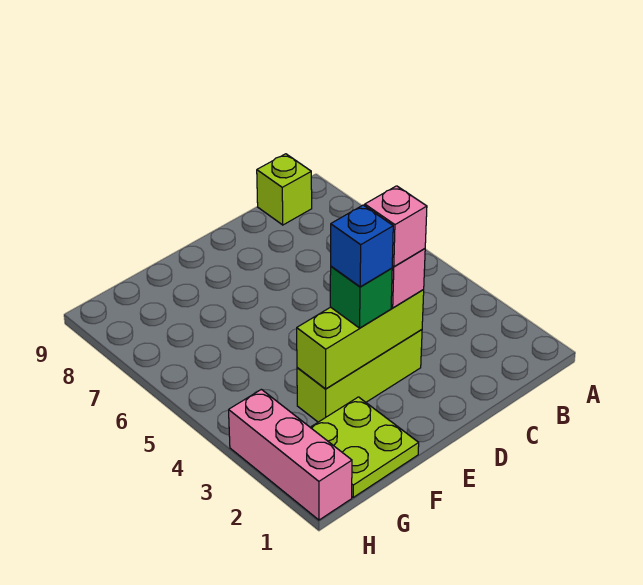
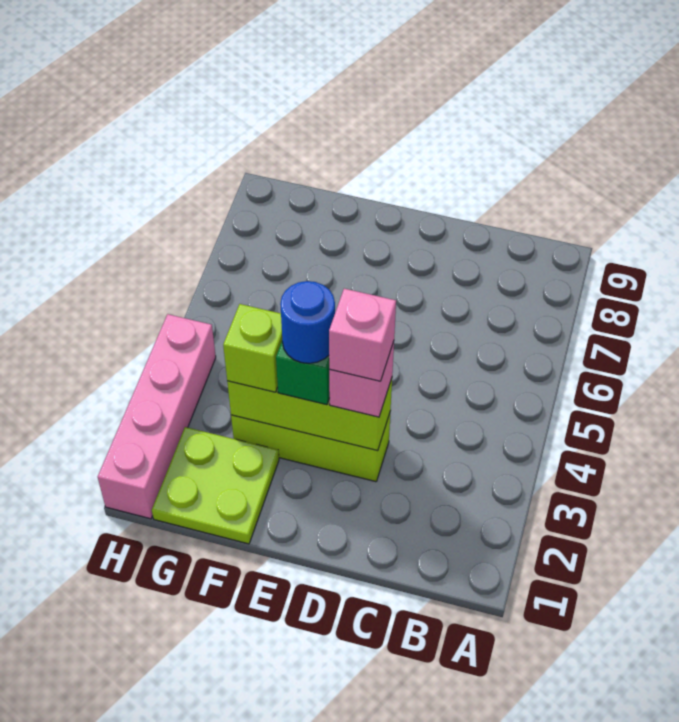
lime 1x1 brick [257,154,312,225] -> lime 1x1 brick moved to [223,304,282,392]
blue 1x1 brick [331,205,393,287] -> blue 1x1 round brick [280,281,335,363]
pink 1x3 brick [229,389,352,520] -> pink 1x4 brick [98,314,216,519]

